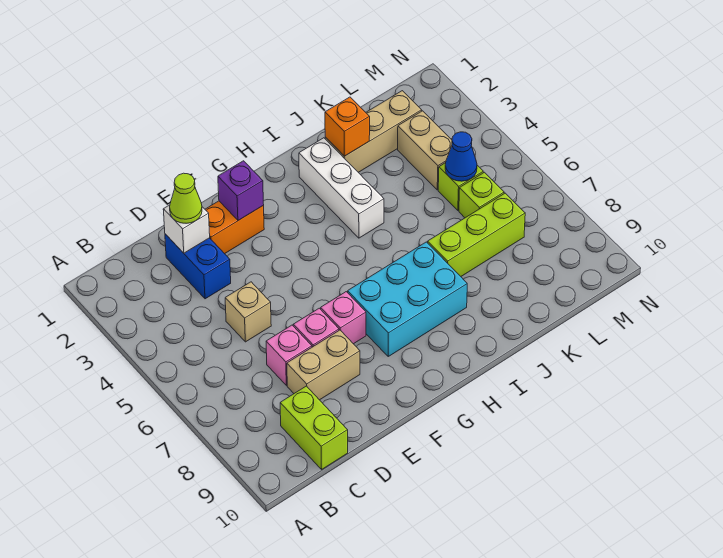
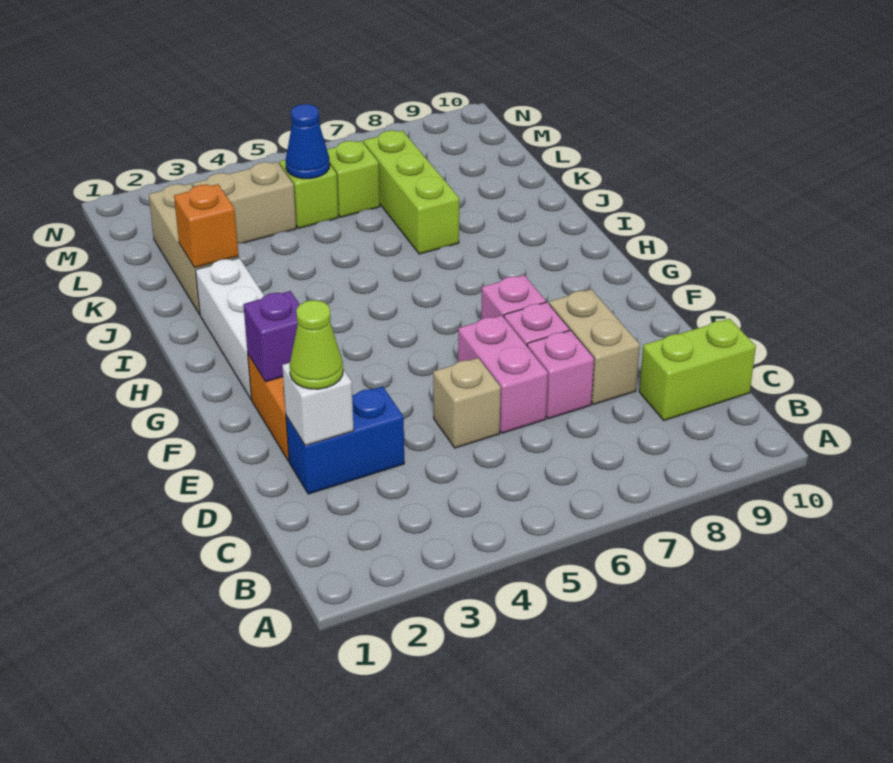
none -> pink 1x2 brick [458,315,548,433]
cyan 2x3 brick [348,242,467,356] -> none
white 1x3 brick [299,138,384,238] -> white 1x3 brick turned to [195,258,264,399]

